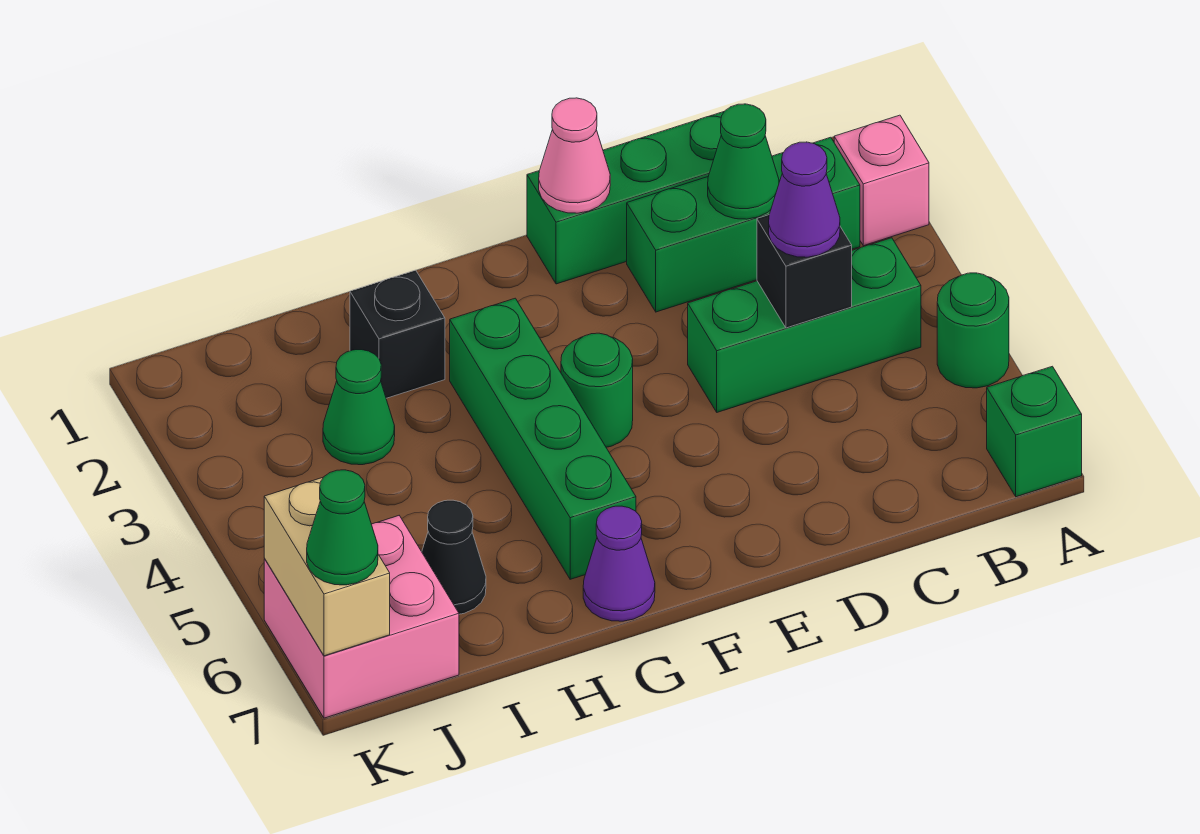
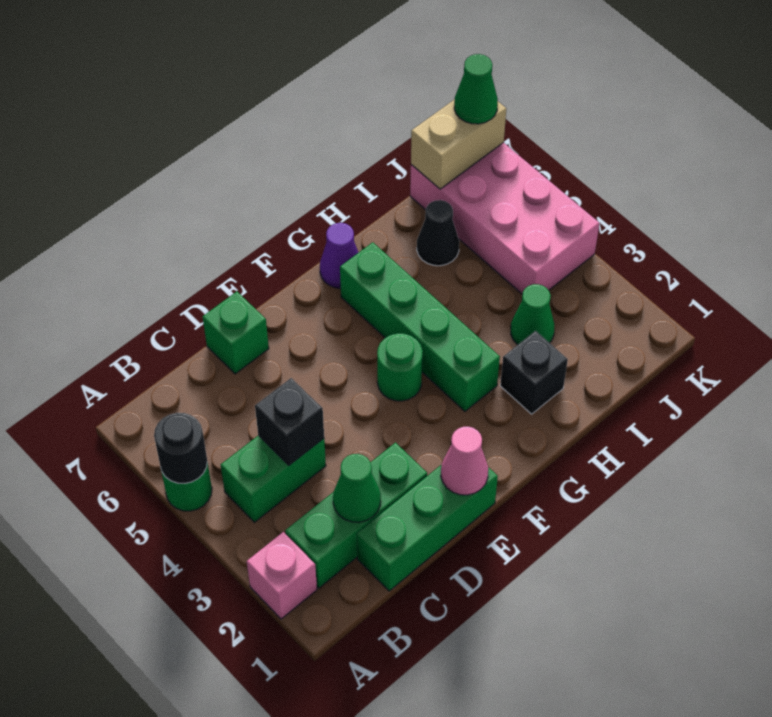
none -> black 1x1 round brick [154,413,207,483]
green 1x1 brick [987,366,1082,497] -> green 1x1 brick moved to [202,292,269,374]
green 1x3 brick [688,238,921,412] -> green 1x2 brick [221,435,326,522]
purple 1x1 cone [769,142,840,257] -> none
pink 2x2 brick [264,516,459,718] -> pink 2x4 brick [410,143,600,294]
tan 1x2 brick [264,478,390,656] -> tan 1x2 brick turned to [411,99,506,189]

